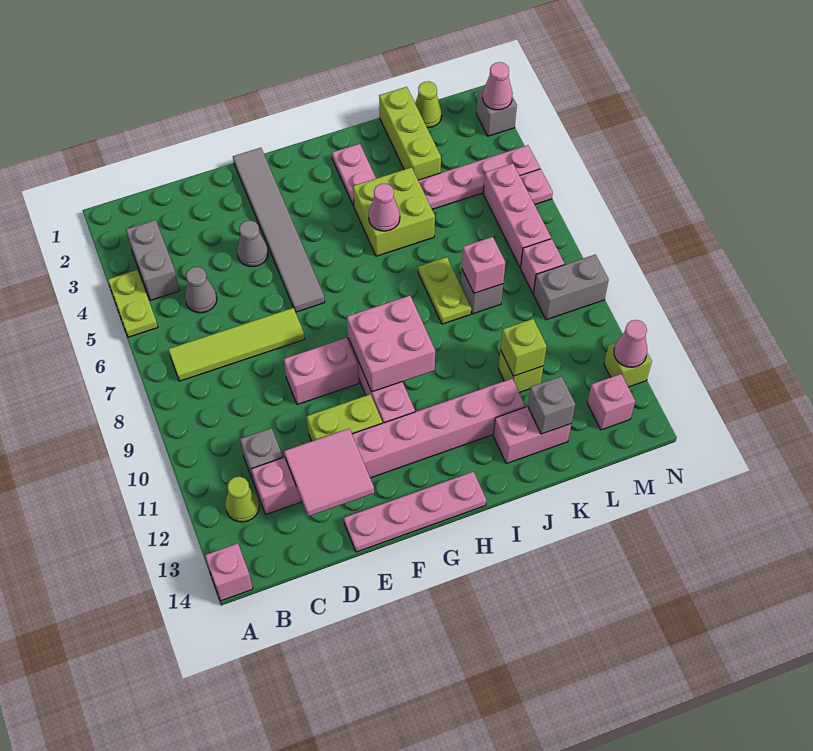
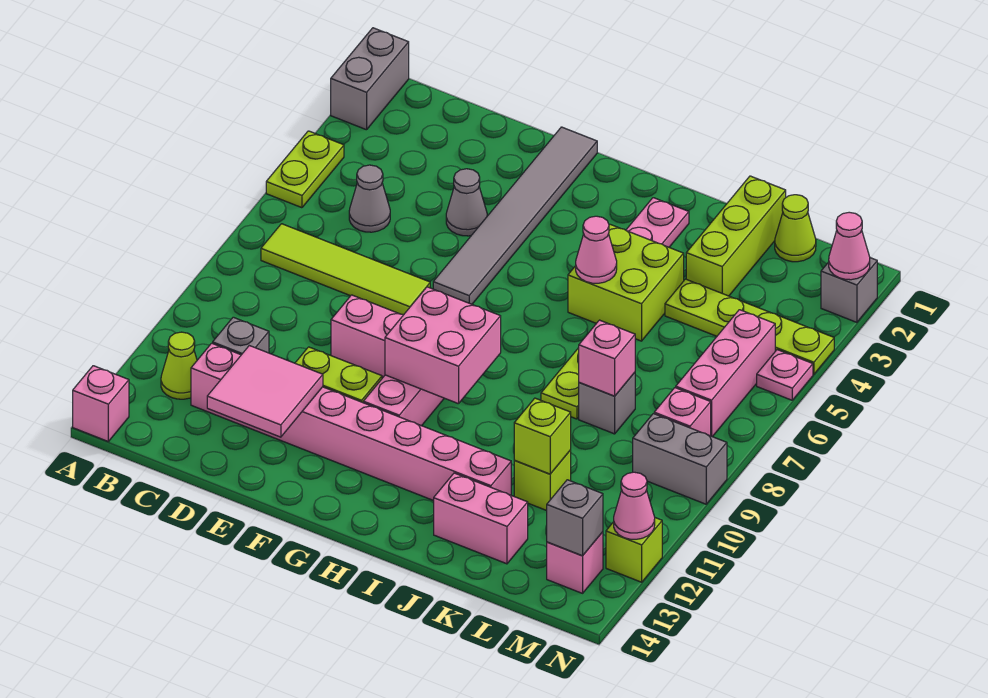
grey 1x2 brick [126,220,180,301] -> grey 1x2 brick moved to [331,28,409,130]
pink 1x4 plate [344,472,486,552] -> none
pink 1x4 plate [418,145,540,209] -> lime 1x4 plate [665,279,834,374]
grey 1x1 brick [528,376,575,434] -> grey 1x1 brick moved to [547,480,603,556]

